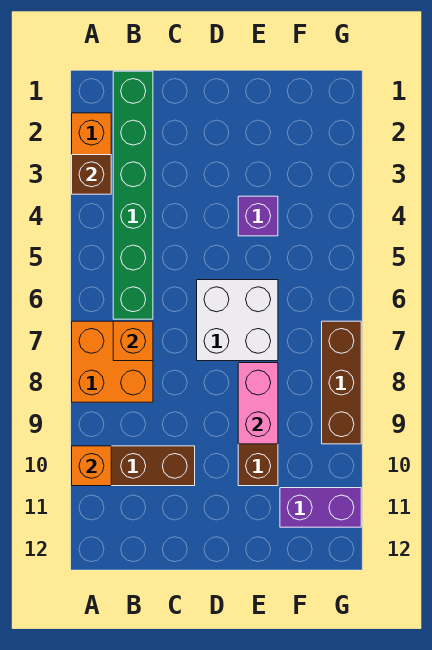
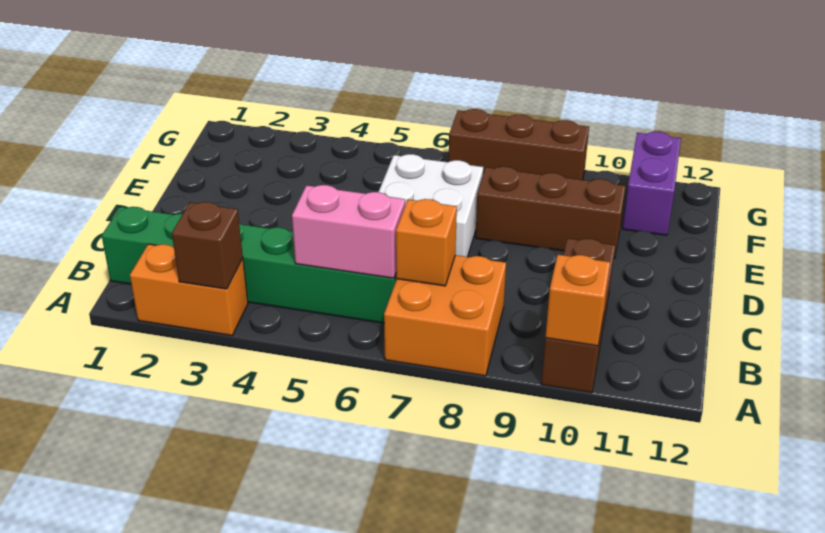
purple 1x1 brick [238,196,278,236] -> none
pink 1x2 brick [238,363,278,444] -> pink 1x2 brick moved to [292,185,405,278]

